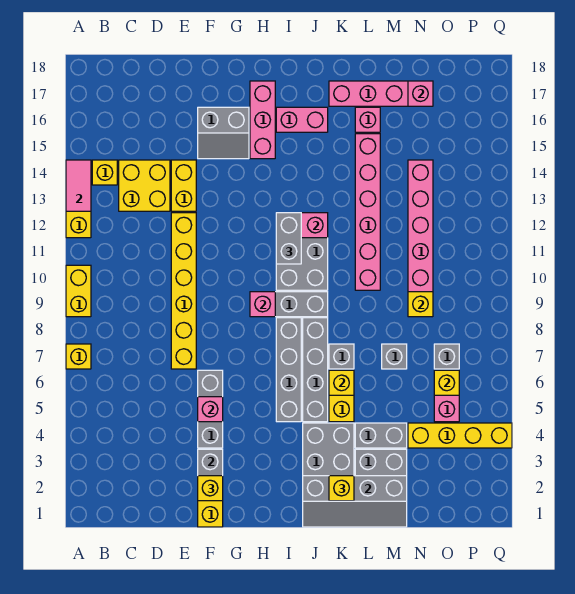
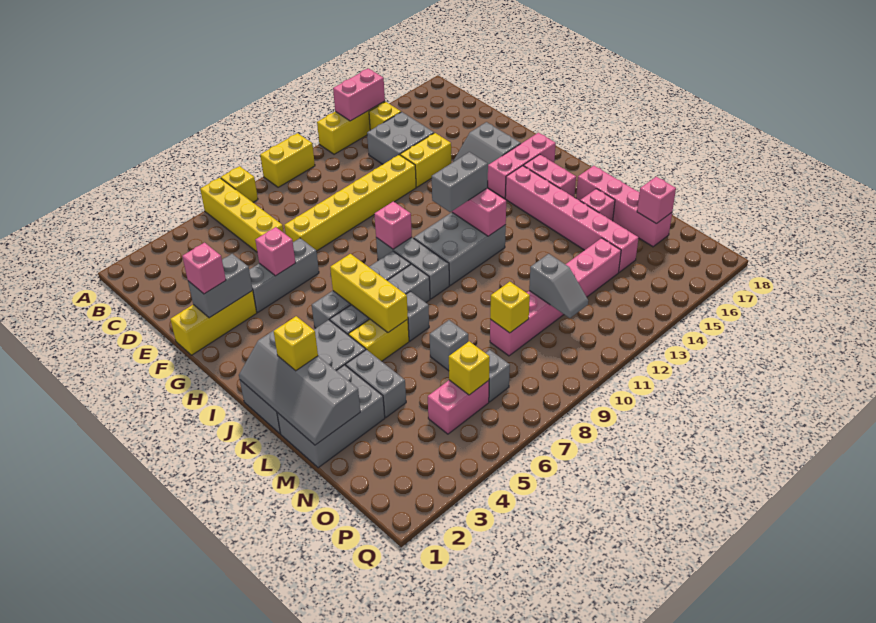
pink 1x2 tile [66,160,91,211] -> pink 1x2 brick [333,68,385,121]
yellow 2x2 brick [119,160,170,211] -> grey 2x2 brick [367,112,434,164]
yellow 1x1 brick [198,476,223,501] -> pink 1x1 brick [182,243,226,294]
yellow 1x1 brick [329,370,354,395] -> yellow 1x3 brick [330,254,408,333]
pink 1x6 brick [355,134,380,290] -> pink 1x6 brick turned to [505,166,638,272]
yellow 1x4 brick [408,423,512,448] -> yellow 1x4 brick moved to [200,178,284,252]
none -> grey 1x2 slope [529,254,588,318]

